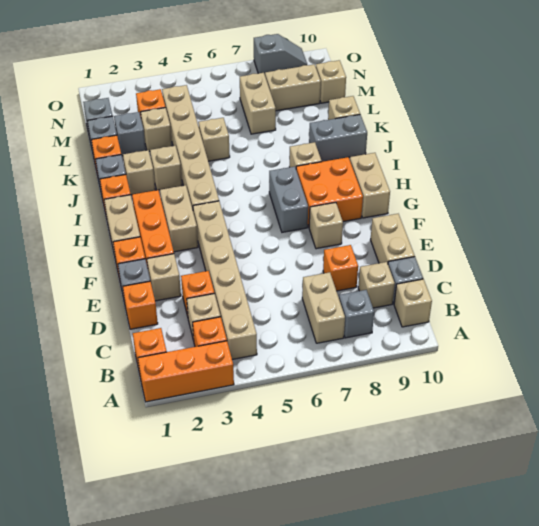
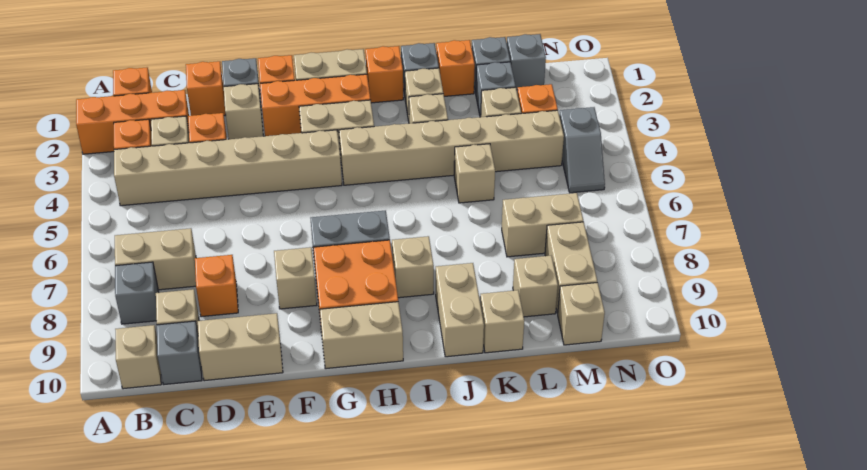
orange 1x3 brick [138,341,234,402] -> orange 1x3 brick turned to [76,90,189,154]
grey 1x2 brick [309,115,367,162] -> tan 1x2 brick [436,263,484,357]
none -> tan 1x1 brick [513,256,558,317]
grey 1x2 slope [254,34,307,74] -> grey 1x2 slope moved to [559,107,605,193]

